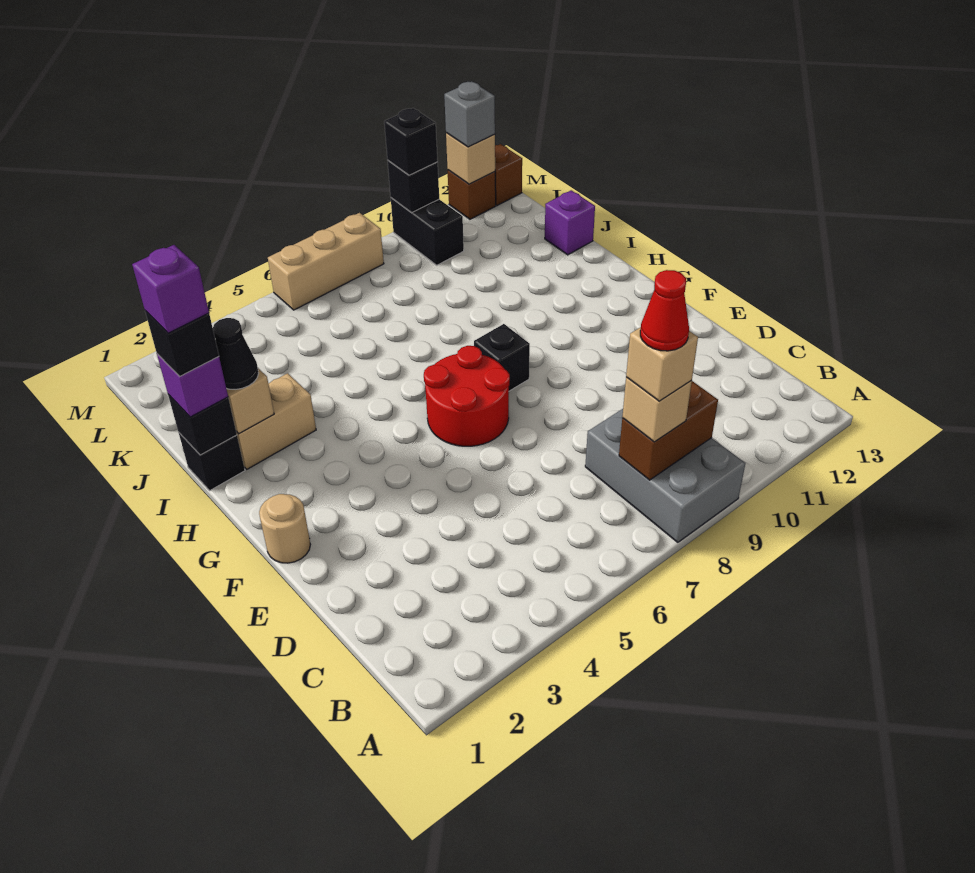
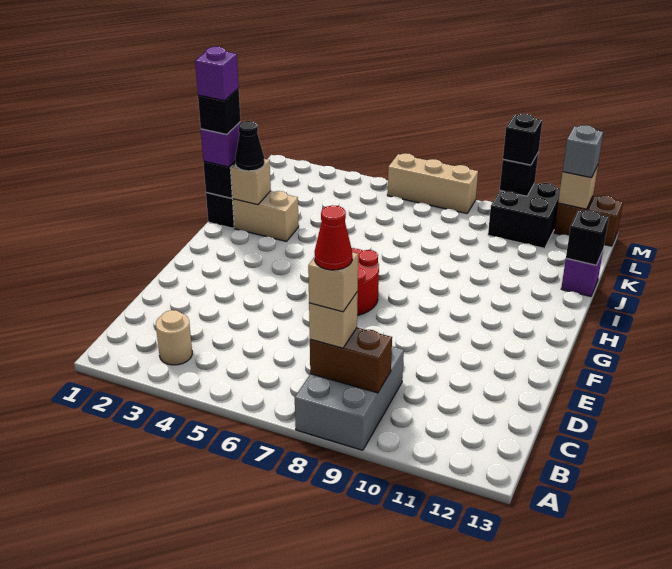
tan 1x1 round brick [259,494,311,563] -> tan 1x1 round brick moved to [156,310,192,365]
black 1x1 brick [474,324,530,391] -> black 1x1 brick moved to [566,210,609,265]
black 1x2 brick [391,198,464,265] -> black 2x2 brick [488,183,560,248]

